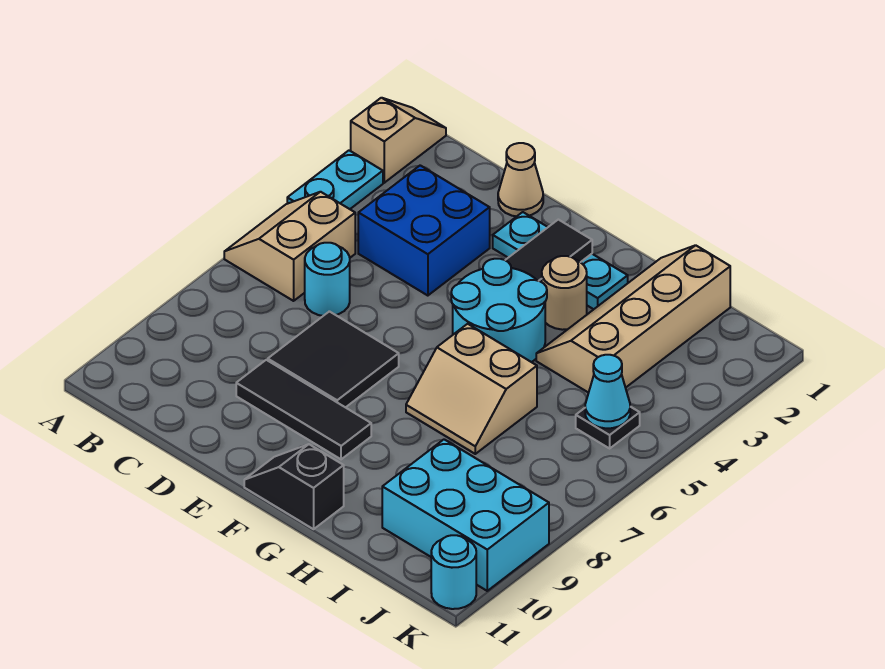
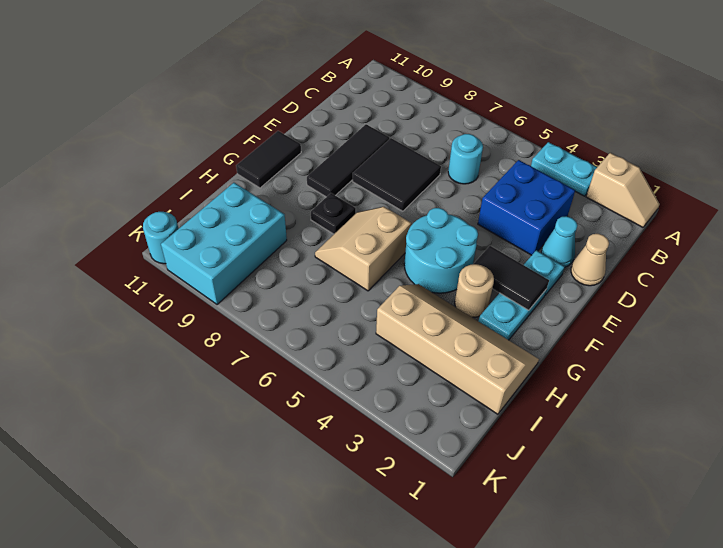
tan 2x2 slope [224,192,355,301] -> none
black 1x2 slope [244,444,344,529] -> black 1x2 tile [236,131,301,188]
black 1x1 plate [576,407,640,448] -> black 1x1 plate moved to [311,193,356,234]
cyan 1x1 cone [585,355,630,428] -> cyan 1x1 cone moved to [541,216,578,267]

